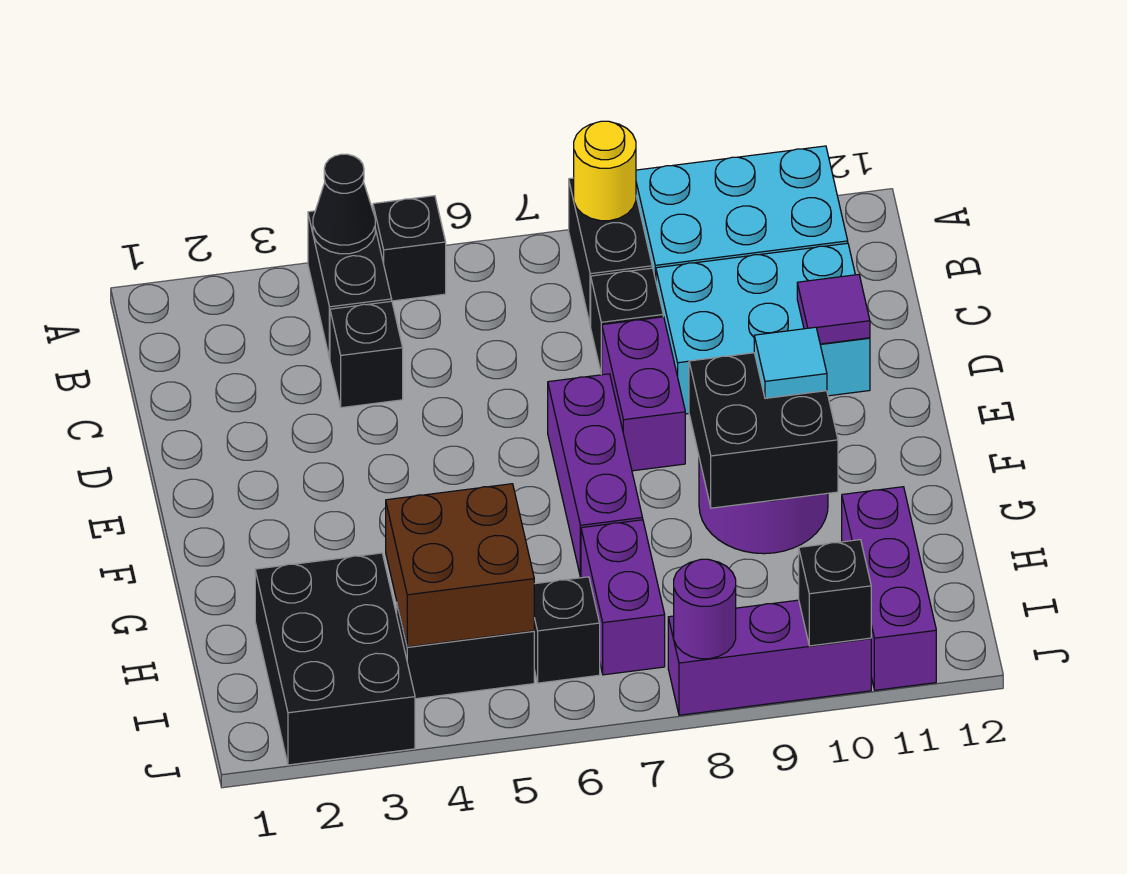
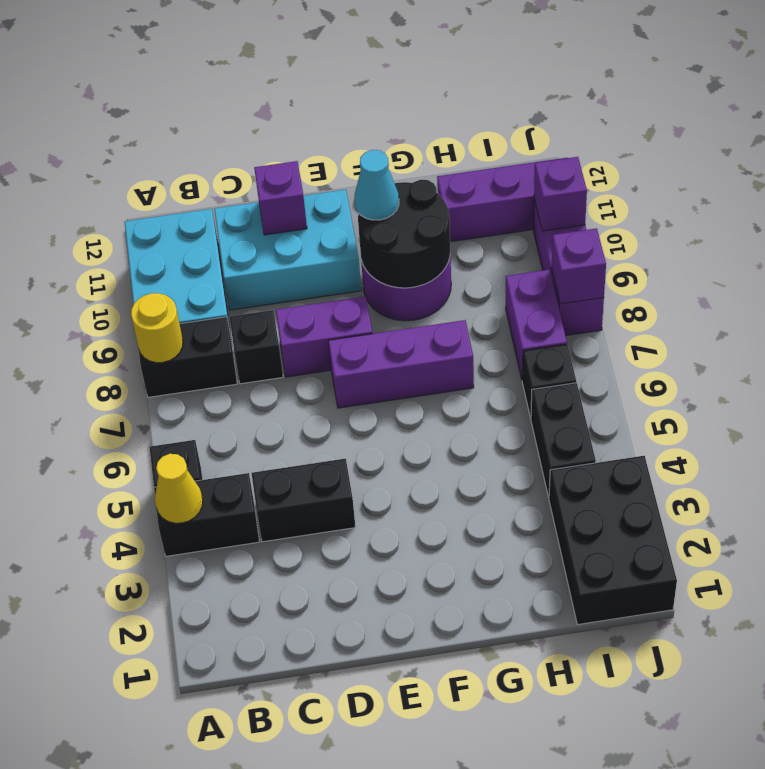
black 1x1 cone [313,154,375,254] -> yellow 1x1 cone [155,454,203,523]
black 1x1 brick [330,301,403,408] -> black 1x2 brick [251,459,355,542]
cyan 2x3 brick [656,243,870,414] -> cyan 2x3 brick turned to [214,190,361,310]
purple 1x1 tile [797,274,870,344] -> purple 1x1 brick [254,161,307,235]
black 2x2 brick [689,353,838,508] -> black 2x2 round brick [358,180,450,288]
cyan 1x1 tile [754,327,827,398] -> cyan 1x1 cone [354,150,399,220]
black 2x3 brick [255,553,415,765] -> black 2x3 brick turned to [549,456,677,625]
brown 2x2 brick [386,484,534,647] -> none
purple 1x2 brick [581,520,665,675] -> purple 1x2 brick turned to [506,270,567,379]
purple 1x1 round brick [674,559,736,659] -> purple 1x1 brick [551,228,606,304]
black 1x1 brick [799,540,871,646] -> purple 1x1 brick [534,157,587,231]

